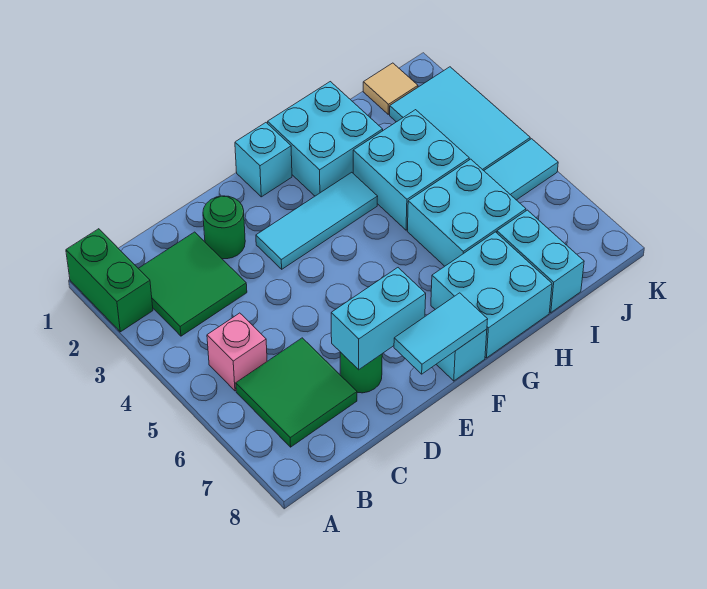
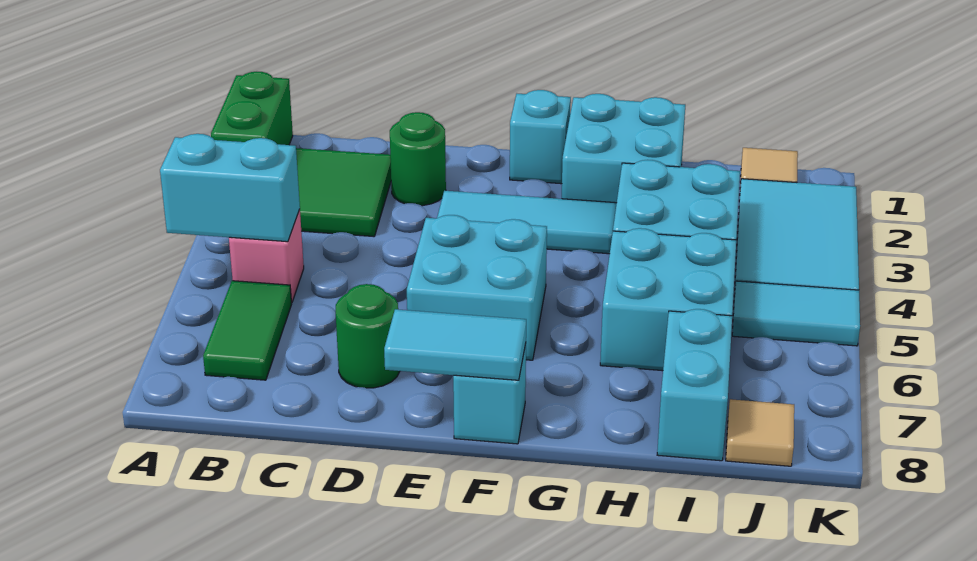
green 2x2 tile [236,338,357,447] -> green 1x2 tile [203,281,292,380]
cyan 1x2 brick [331,268,426,370] -> cyan 1x2 brick moved to [160,134,300,242]
cyan 2x2 brick [431,232,552,358] -> cyan 2x2 brick moved to [407,215,547,360]
none -> tan 1x1 tile [726,399,794,466]

